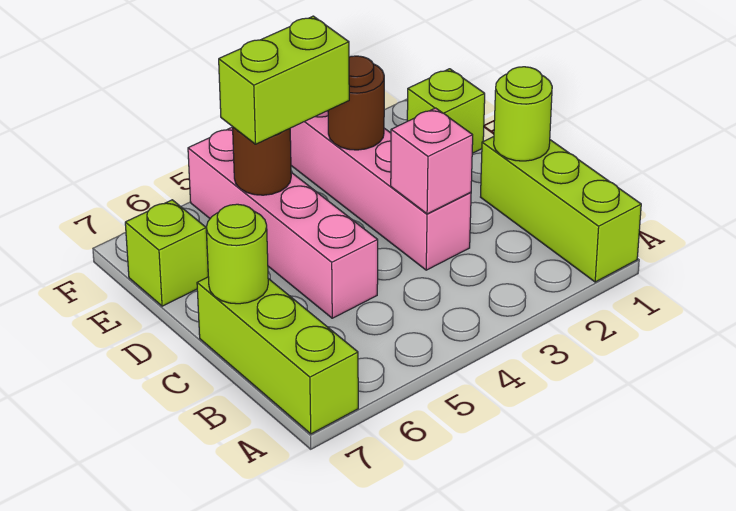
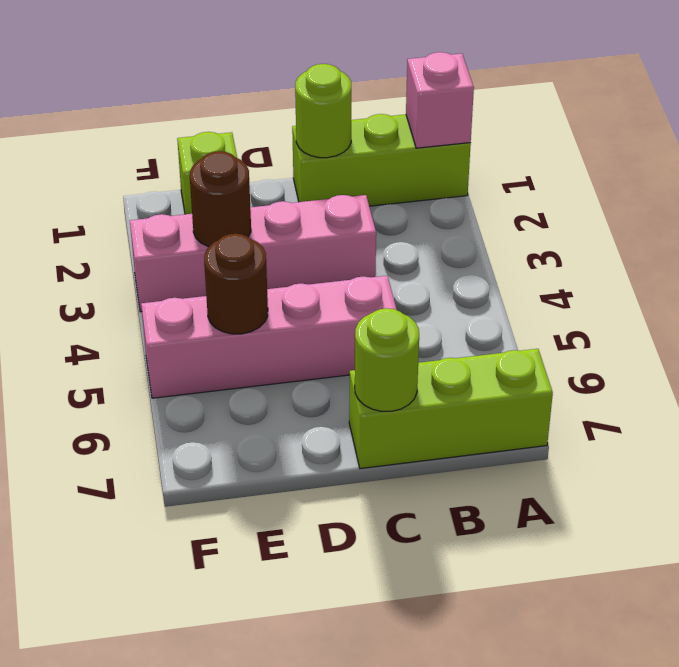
pink 1x1 brick [391,108,473,214] -> pink 1x1 brick moved to [406,52,474,148]
lime 1x2 brick [219,16,349,144] -> none
lime 1x1 brick [125,200,208,306] -> none

